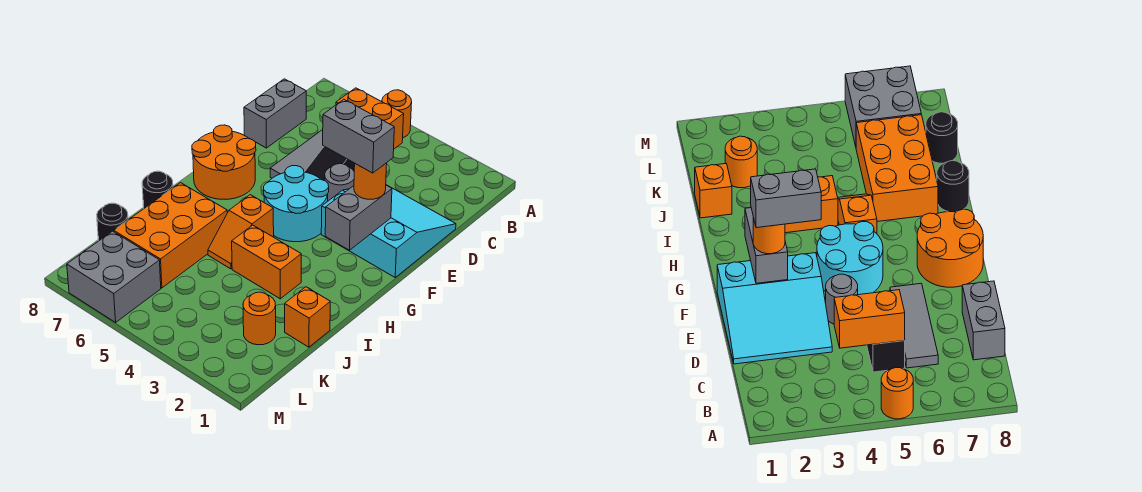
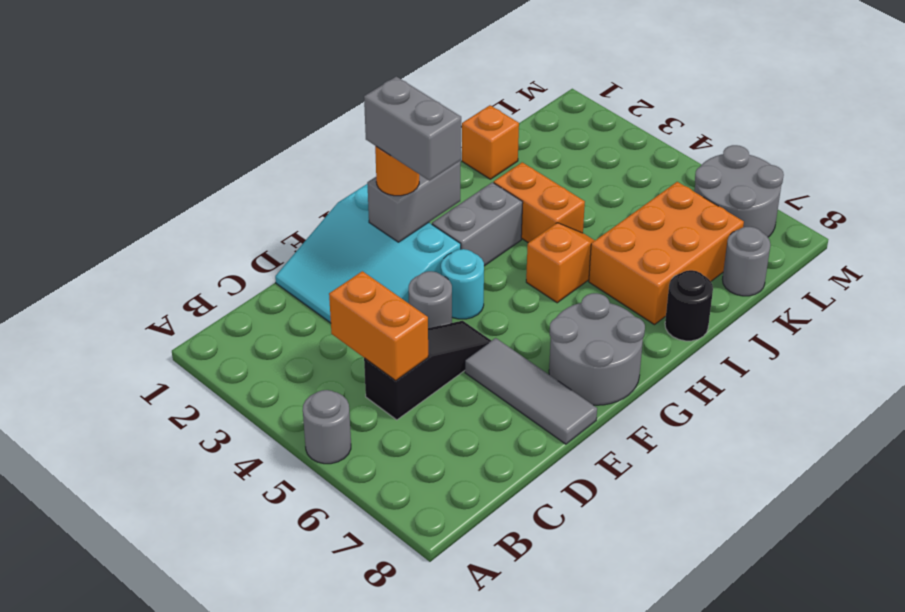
orange 1x1 round brick [382,90,412,138] -> grey 1x1 round brick [303,390,351,464]
grey 1x3 tile [270,130,324,178] -> grey 1x3 tile turned to [465,338,597,444]
grey 1x2 brick [244,79,306,148] -> grey 1x2 brick moved to [432,182,523,266]
cyan 2x2 round brick [264,166,329,242] -> cyan 1x1 round brick [441,249,484,319]
orange 2x2 round brick [192,125,256,199] -> grey 2x2 round brick [549,293,645,405]
orange 1x1 round brick [243,292,276,345] -> none
black 1x1 round brick [97,203,128,241] -> grey 1x1 round brick [722,227,770,296]
grey 2x2 brick [67,231,161,322] -> grey 2x2 round brick [694,145,784,237]

